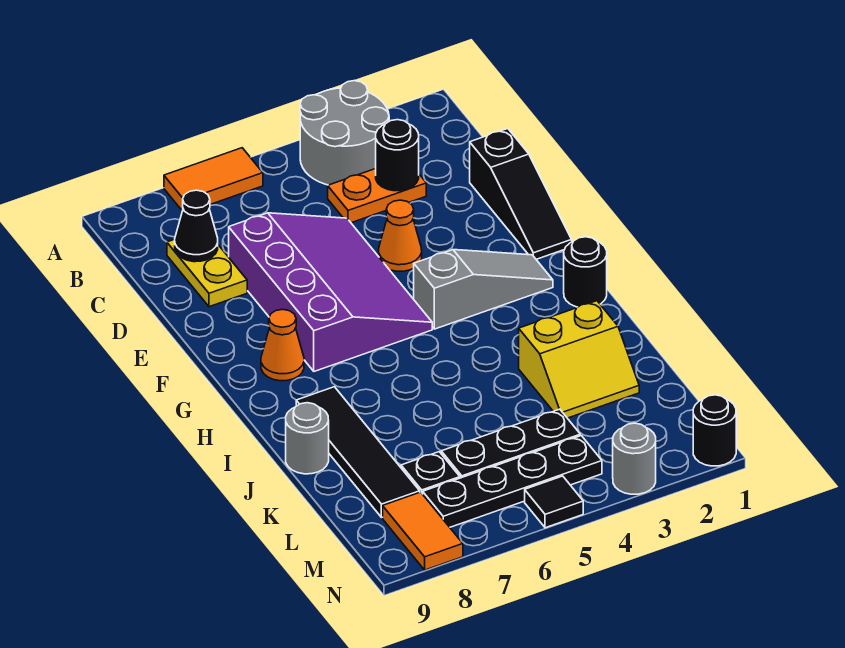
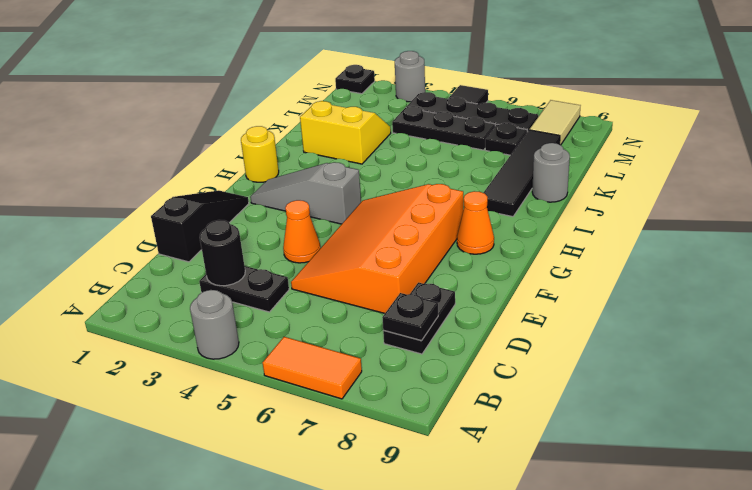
grey 2x2 round brick [300,81,389,185] -> grey 1x1 round brick [190,290,239,359]
orange 1x2 plate [328,169,426,223] -> black 1x2 plate [199,266,289,312]
yellow 1x2 plate [167,239,247,307] -> black 1x2 plate [383,283,455,354]
black 1x1 cone [175,190,218,262] -> black 1x1 plate [382,293,438,341]
purple 3x4 slope [229,213,432,371] -> orange 3x4 slope [291,184,463,313]
black 1x1 round brick [564,237,607,307] -> yellow 1x1 round brick [241,126,279,182]
orange 1x2 tile [383,492,463,570] -> tan 1x2 tile [529,100,580,145]
black 1x1 round brick [693,395,736,466] -> black 1x1 plate [335,65,375,94]

